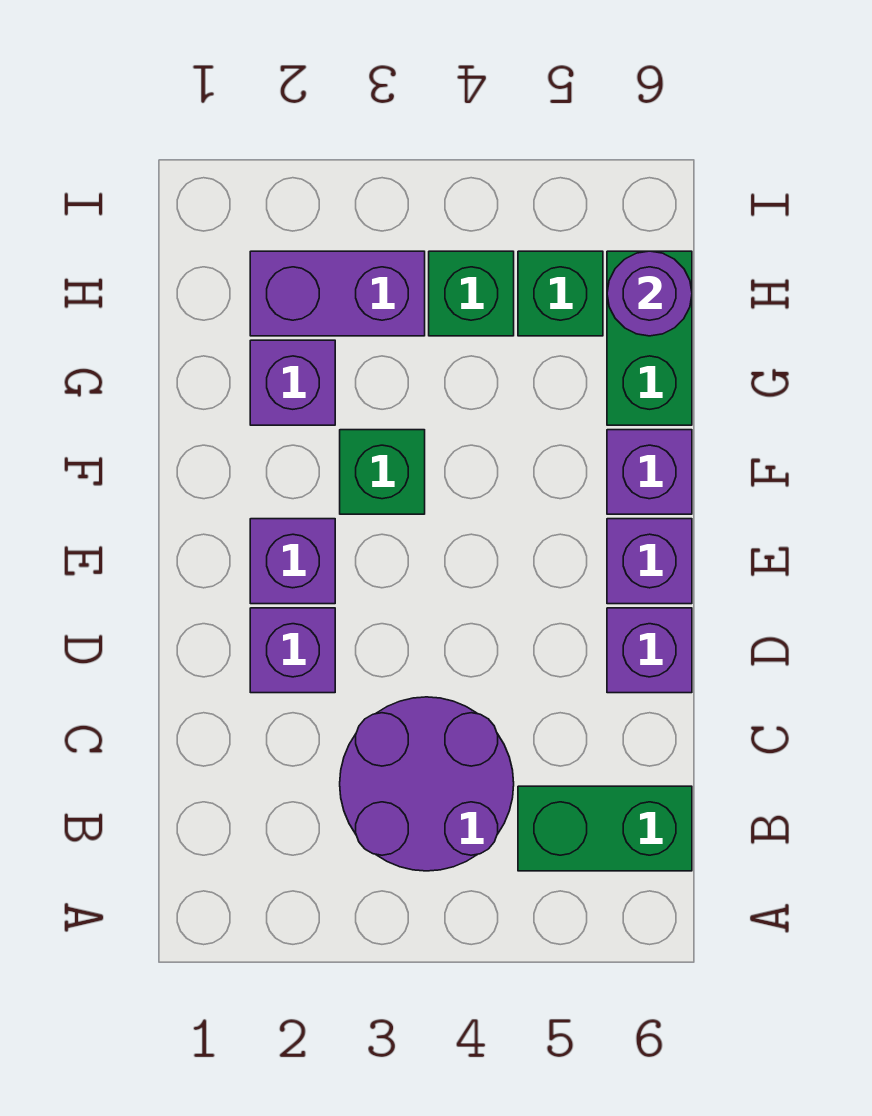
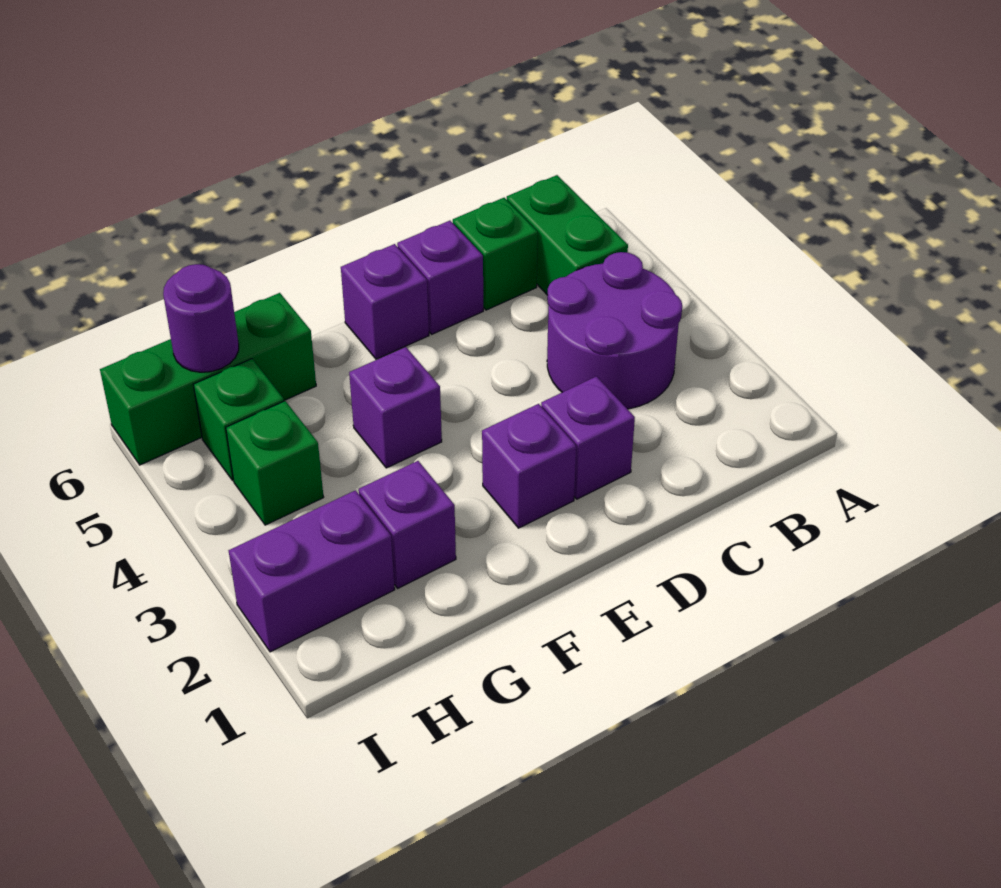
green 1x1 brick [340,430,425,514] -> green 1x1 brick moved to [453,198,538,310]
purple 1x1 brick [607,430,692,514] -> purple 1x1 brick moved to [349,347,442,468]
green 1x2 brick [607,251,692,425] -> green 1x3 brick [100,293,316,465]
purple 1x2 brick [250,251,425,336] -> purple 1x2 brick turned to [229,490,395,652]

